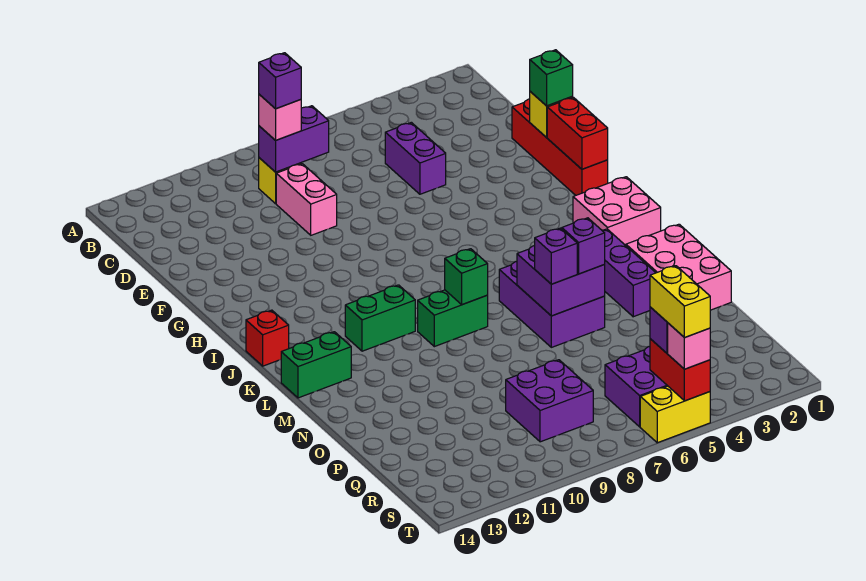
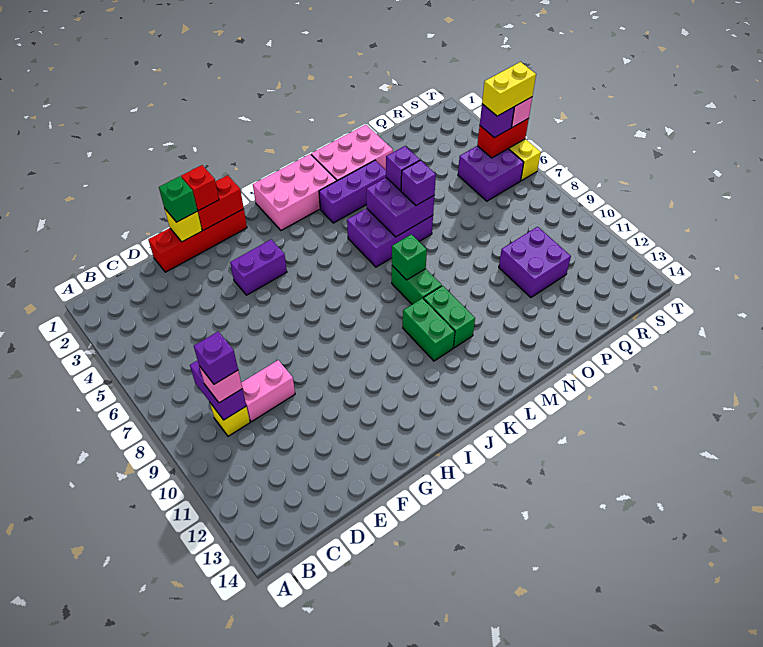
purple 1x2 brick [385,122,446,194] -> purple 1x2 brick moved to [230,239,287,295]
pink 2x2 brick [573,177,661,245] -> pink 2x3 brick [253,154,337,230]
red 1x1 brick [246,310,289,366] -> red 1x1 brick moved to [181,165,219,211]
green 1x2 brick [281,332,351,398] -> green 1x2 brick moved to [423,286,475,348]
purple 2x2 brick [506,360,593,442] -> purple 2x2 brick moved to [499,227,571,298]

